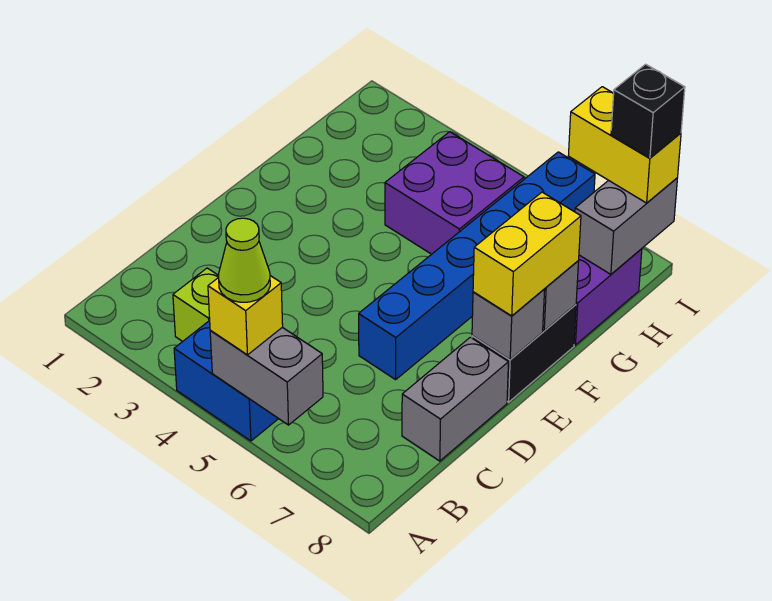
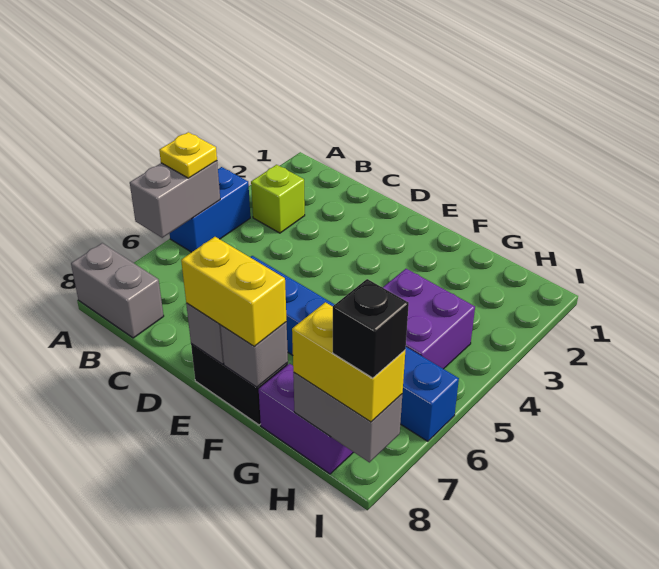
yellow 1x1 brick [208,276,283,355] -> yellow 1x1 plate [159,132,217,178]
lime 1x1 cone [219,218,270,302] -> none
grey 1x2 brick [402,337,508,461] -> grey 1x2 brick moved to [71,243,164,338]
yellow 1x2 brick [568,87,681,203] -> yellow 1x2 brick turned to [292,302,405,422]

